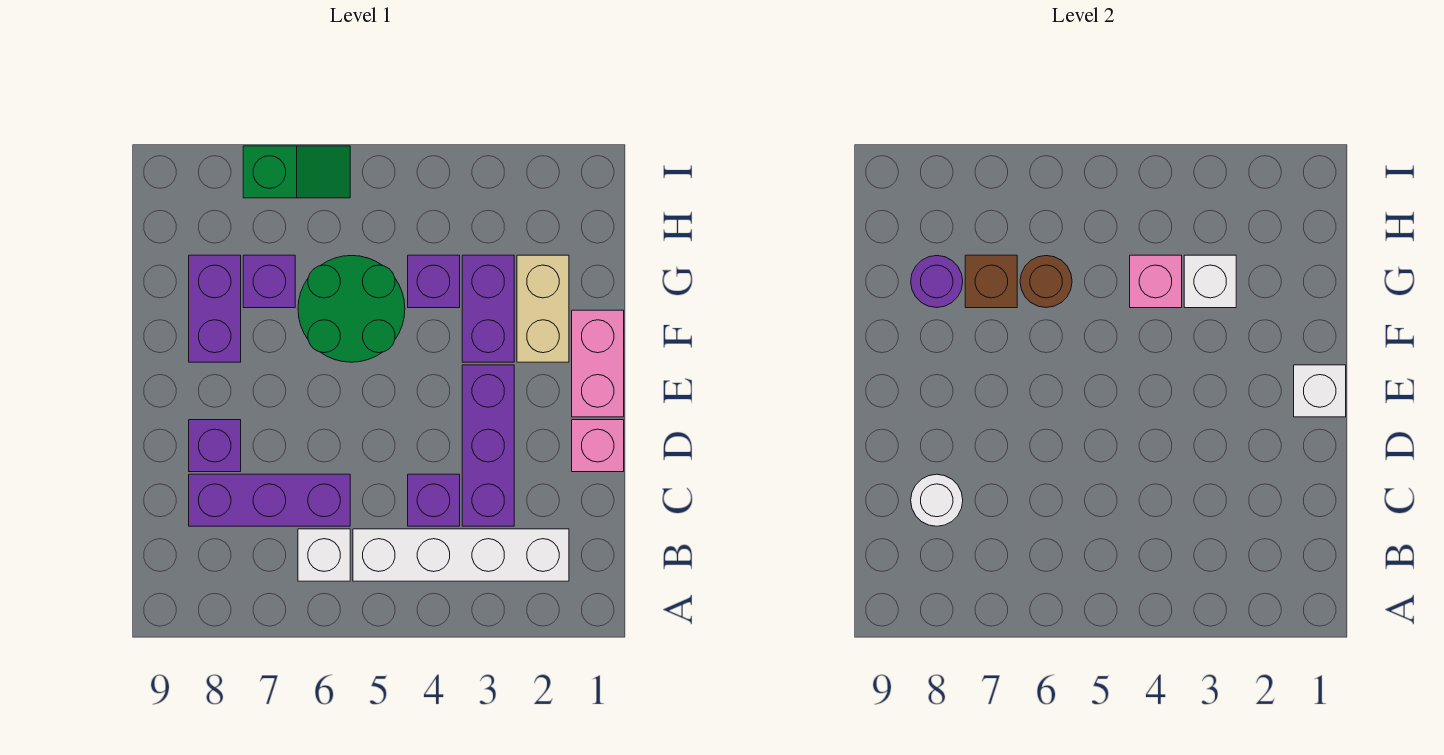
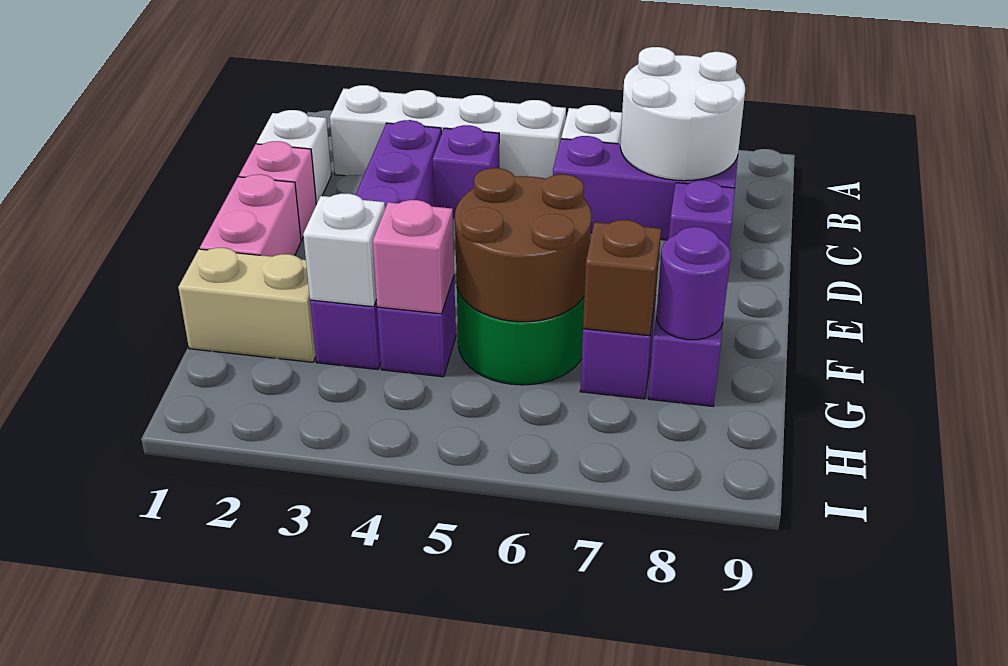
white 1x1 round brick [911,474,963,526] -> white 2x2 round brick [620,47,745,181]
white 1x1 brick [1294,365,1346,417] -> white 1x1 brick moved to [257,110,331,204]
tan 1x2 brick [517,255,569,362] -> tan 1x2 brick turned to [178,248,316,362]
brown 1x1 round brick [1020,256,1072,308] -> brown 2x2 round brick [455,168,592,322]
green 1x2 slope [243,146,350,198] -> none

